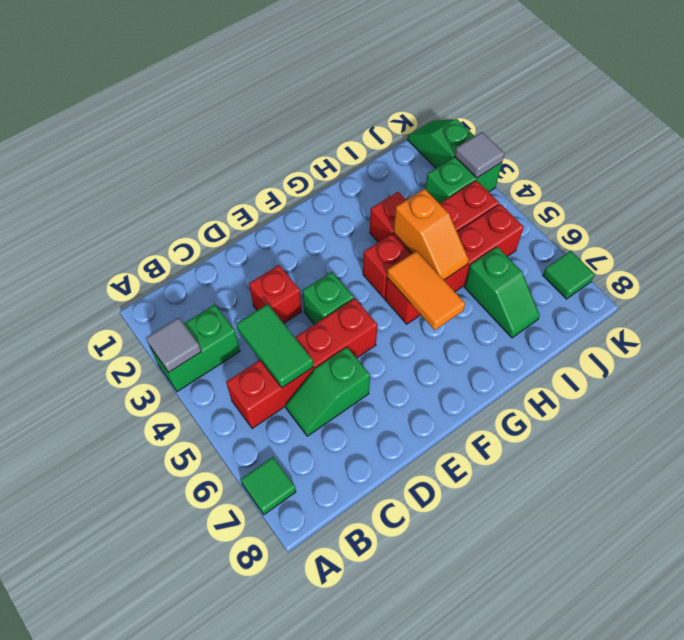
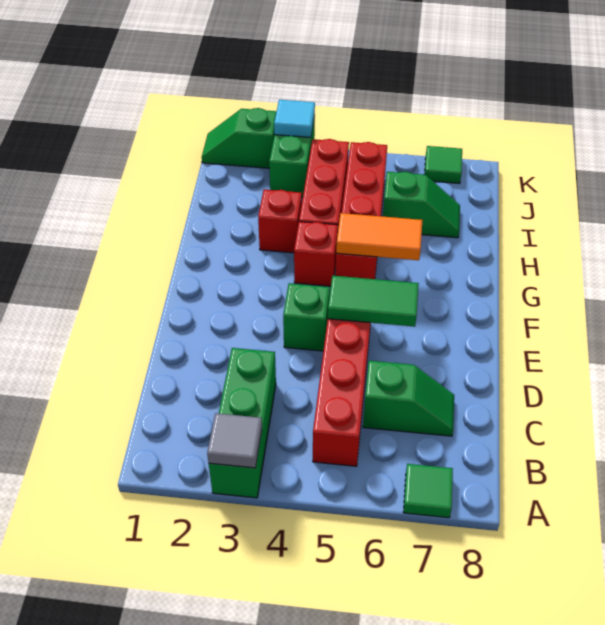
green 1x2 brick [150,305,240,392] -> green 1x3 brick [209,348,276,498]
green 1x2 tile [236,304,313,388] -> green 1x2 tile moved to [328,276,419,327]
green 1x2 slope [285,347,370,436] -> green 1x2 slope turned to [363,361,454,436]
red 1x1 brick [249,265,302,323] -> none
orange 1x2 slope [393,189,469,280] -> none
grey 1x1 tile [455,132,504,178] -> cyan 1x1 tile [274,100,315,137]

